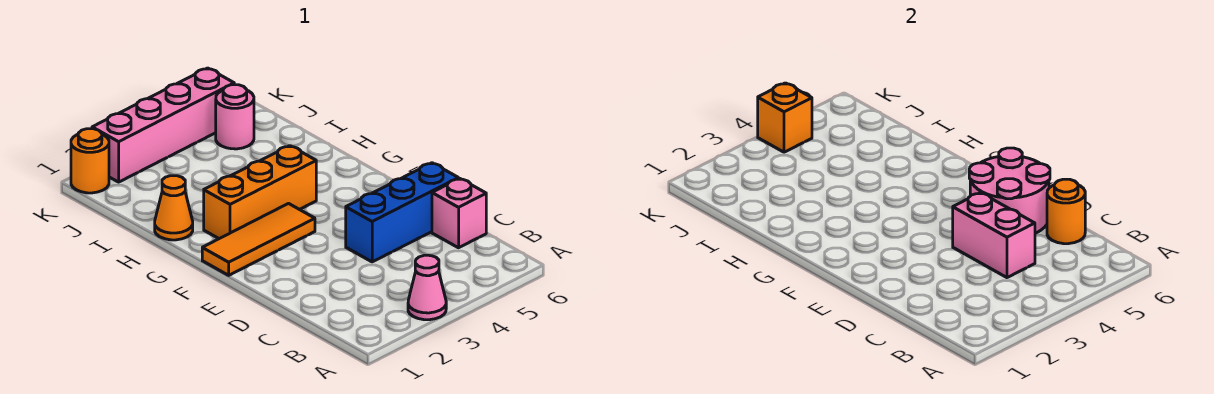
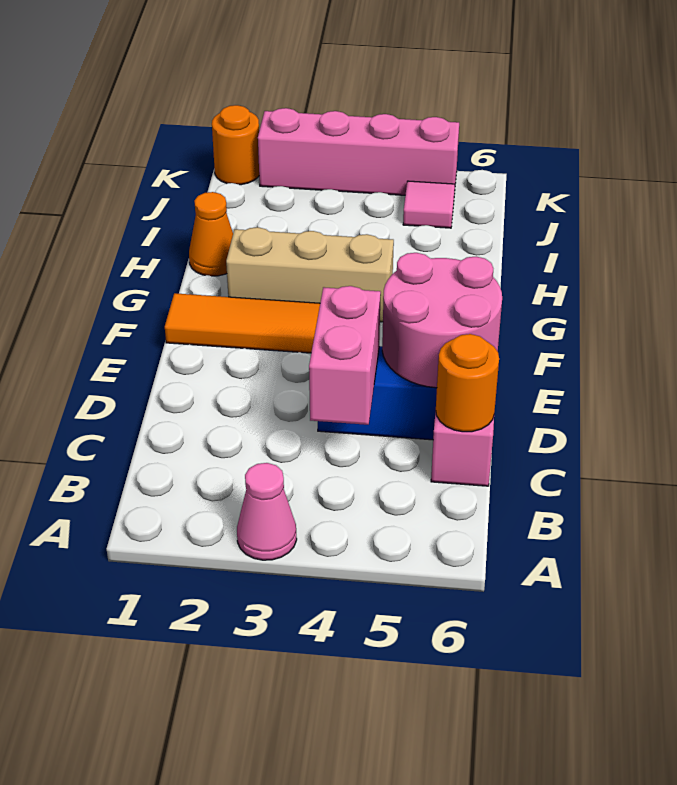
orange 1x3 brick [204,146,316,239] -> tan 1x3 brick [226,227,394,322]
pink 1x1 round brick [216,85,254,149] -> pink 1x1 tile [403,181,455,228]
orange 1x1 brick [758,83,812,152] -> none

